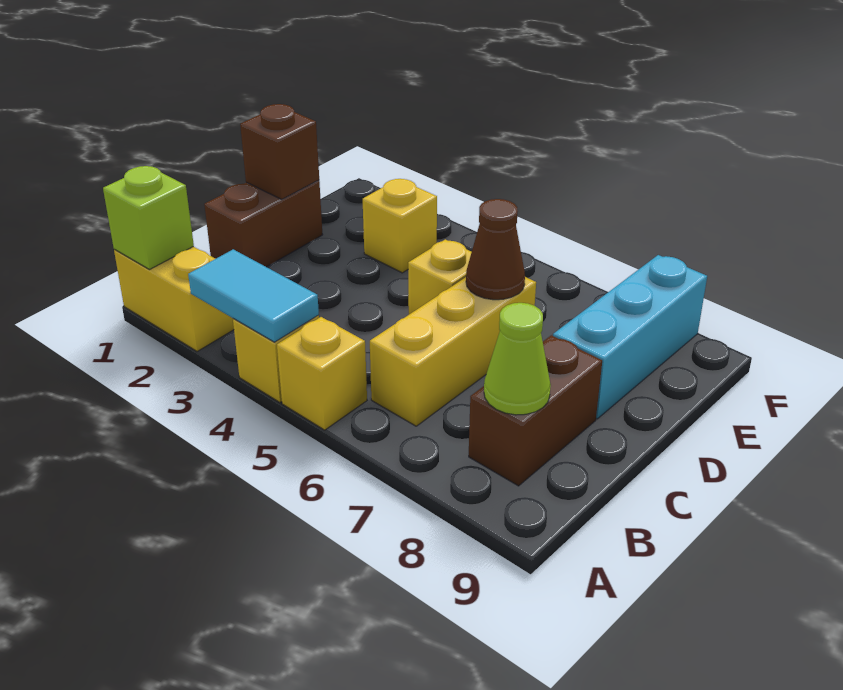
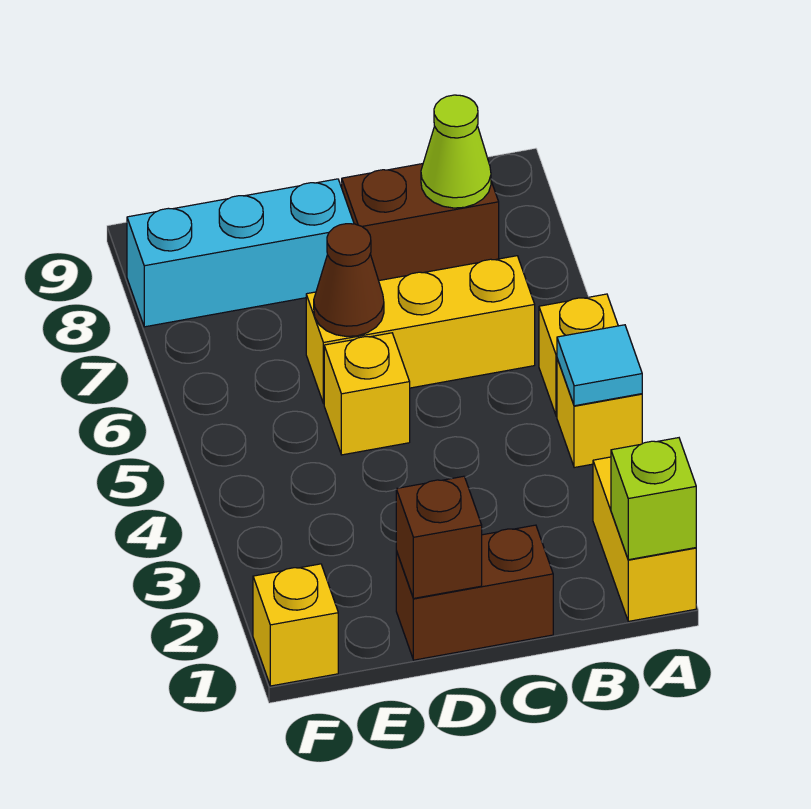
cyan 1x2 tile [188,249,319,342] -> cyan 1x1 tile [557,325,642,406]
yellow 1x1 brick [363,179,437,273] -> yellow 1x1 brick moved to [253,564,338,686]

